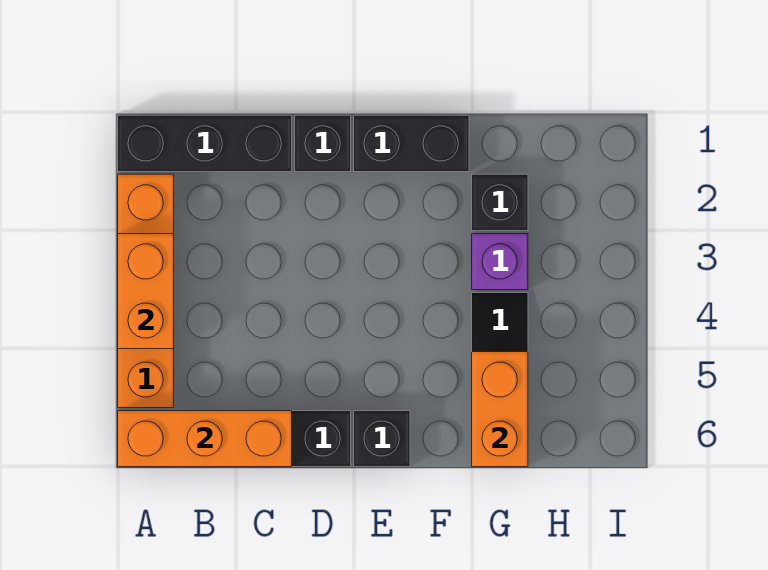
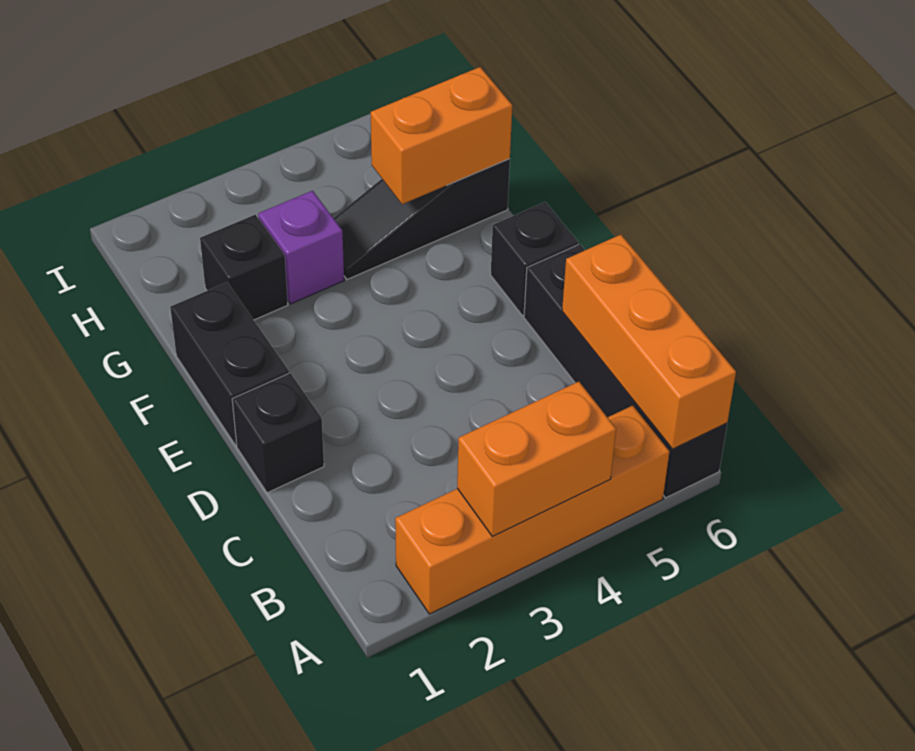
black 1x3 brick [118,115,292,172] -> none

